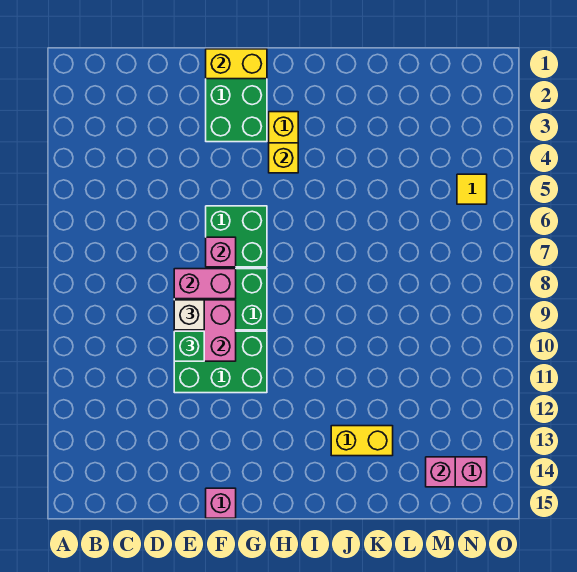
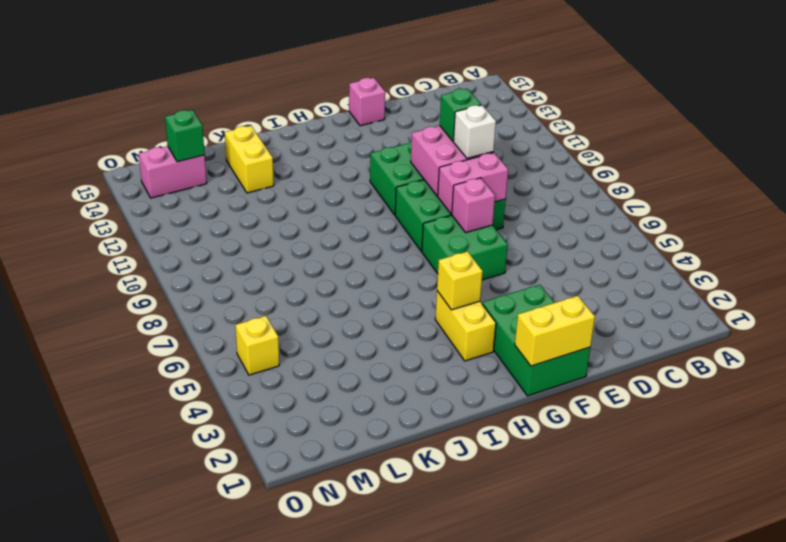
yellow 1x2 brick [331,426,393,456] -> yellow 1x2 brick turned to [225,126,274,193]
pink 1x1 brick [426,457,455,487] -> green 1x1 brick [165,110,205,162]
yellow 1x1 tile [457,174,487,204] -> yellow 1x1 brick [235,316,279,375]

